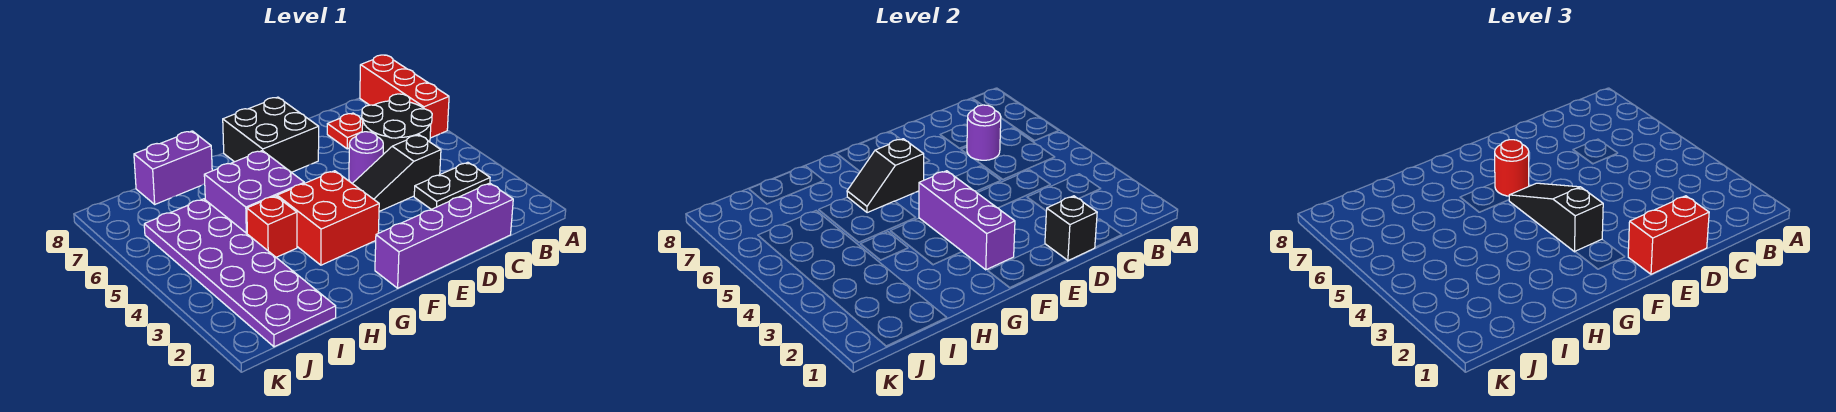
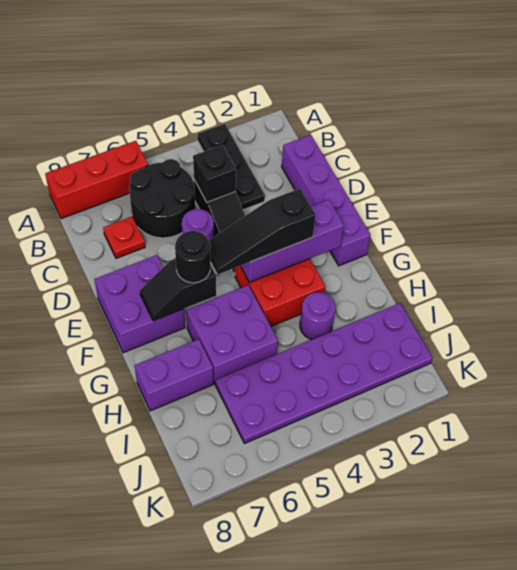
black 1x2 plate [414,162,490,209] -> black 1x3 plate [198,124,265,210]
purple 1x1 round brick [967,105,1001,160] -> purple 1x1 round brick moved to [300,292,335,339]
black 1x1 brick [1045,196,1097,261] -> black 1x1 brick moved to [193,145,236,202]
red 1x2 brick [1628,196,1709,274] -> none
black 2x2 brick [223,97,319,172] -> purple 2x2 brick [94,255,185,353]
black 1x2 slope [847,139,924,213] -> black 1x2 slope turned to [140,259,216,321]
red 1x1 round brick [1495,140,1529,196] -> black 1x1 round brick [175,231,210,283]
red 1x1 brick [247,196,297,257] -> none
purple 1x2 brick [134,131,212,204] -> purple 1x2 brick turned to [135,339,213,411]

